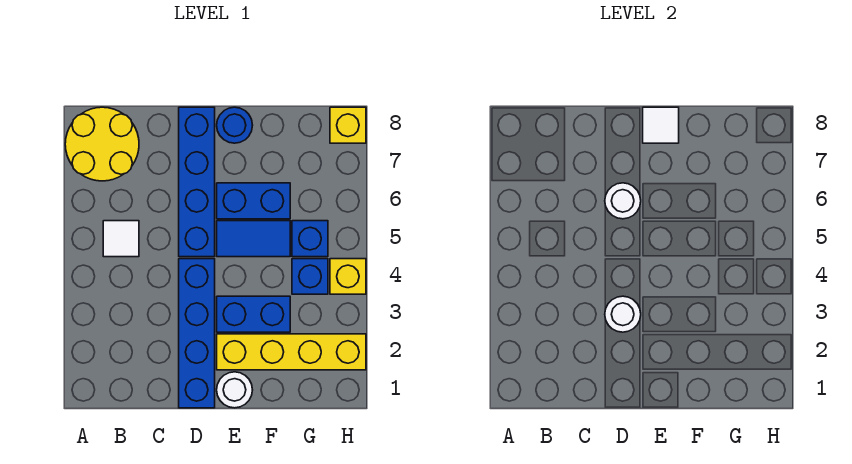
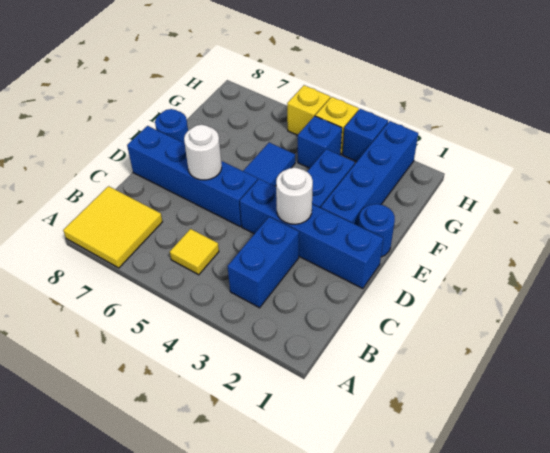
yellow 2x2 round brick [65,107,139,181] -> yellow 2x2 tile [63,186,163,268]
white 1x1 tile [103,221,139,257] -> yellow 1x1 tile [170,229,219,275]
white 1x1 round brick [217,372,252,408] -> blue 1x1 round brick [359,204,395,257]
yellow 1x4 brick [217,334,366,370] -> blue 1x4 brick [321,121,418,226]
blue 1x2 brick [217,183,290,219] -> blue 1x2 brick moved to [228,217,299,308]
white 1x1 tile [643,107,679,143] -> none
blue 1x1 brick [292,221,328,257] -> blue 1x1 brick moved to [343,109,388,162]
yellow 1x1 brick [330,107,366,143] -> yellow 1x1 brick moved to [287,85,330,135]

